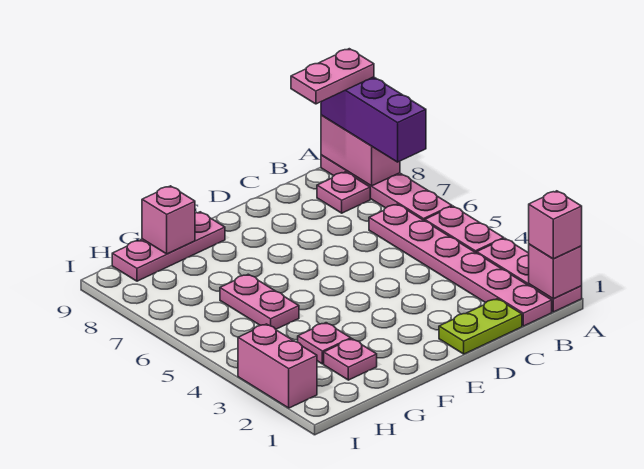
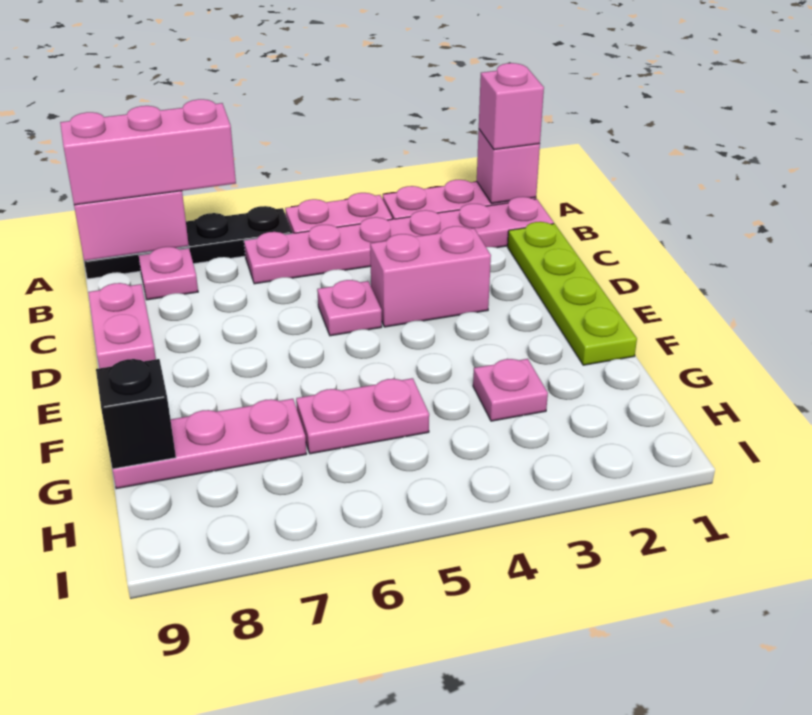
pink 1x4 plate [321,155,452,221] -> black 1x4 plate [84,206,292,279]
purple 1x3 brick [321,77,426,162] -> pink 1x3 brick [60,99,236,205]
pink 1x2 plate [291,49,374,104] -> pink 1x2 plate moved to [88,283,156,368]
lime 1x2 plate [439,299,522,354] -> lime 1x4 plate [508,222,637,365]
pink 1x3 plate [112,212,225,281] -> pink 1x3 plate turned to [113,399,307,489]
pink 1x1 plate [324,339,377,380] -> pink 1x1 plate moved to [317,280,382,336]
pink 1x1 brick [142,186,195,254] -> black 1x1 brick [96,359,176,469]
pink 1x2 brick [238,324,317,408] -> pink 1x2 brick moved to [370,226,491,327]

